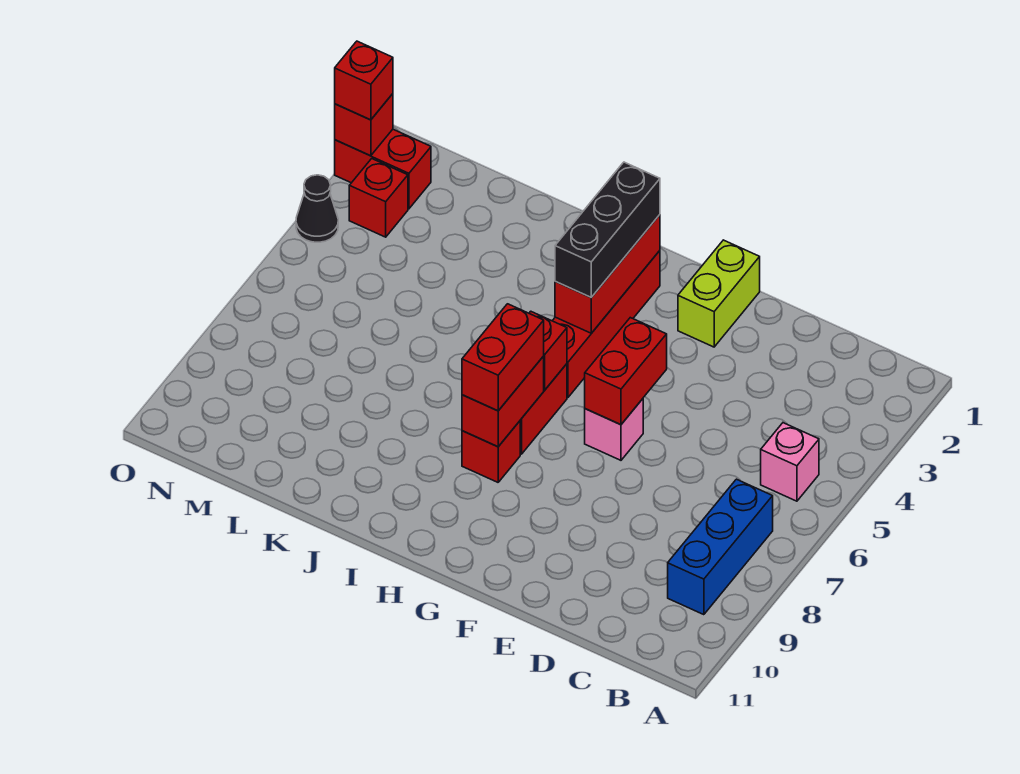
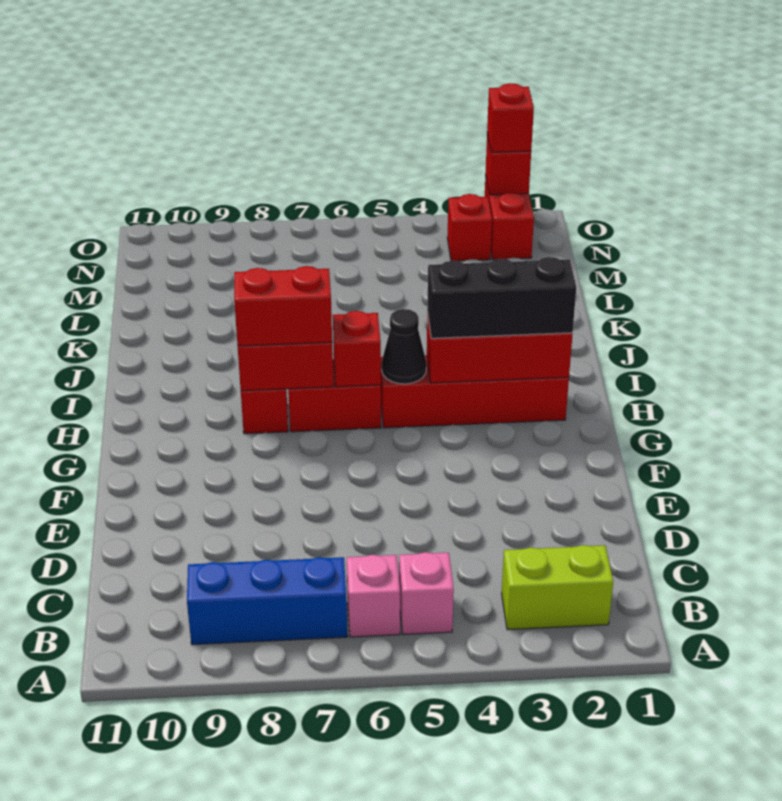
lime 1x2 brick [678,240,760,347] -> lime 1x2 brick moved to [502,545,613,630]
red 1x2 brick [585,318,667,425] -> none
pink 1x1 brick [585,399,643,460] -> pink 1x1 brick moved to [347,555,400,637]
black 1x1 cone [296,175,338,242] -> black 1x1 cone moved to [382,309,426,384]

